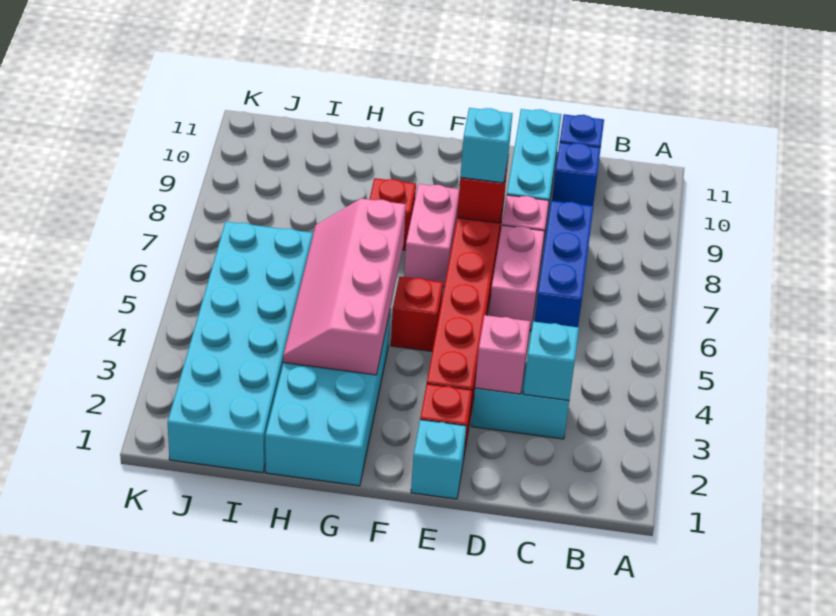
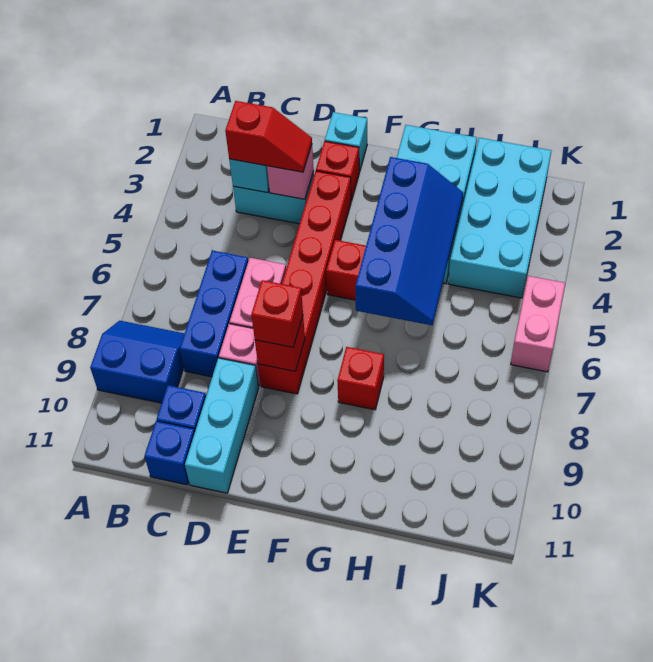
none -> blue 2x2 slope [90,321,184,403]
none -> red 1x2 slope [225,101,312,172]
cyan 1x1 brick [460,108,513,183] -> red 1x1 brick [251,280,303,347]
pink 1x2 brick [404,184,459,287] -> pink 1x2 brick moved to [511,276,565,372]
pink 2x4 slope [283,199,406,375] -> blue 2x4 slope [355,157,463,325]
cyan 2x6 brick [168,222,313,473] -> cyan 2x4 brick [448,138,551,298]

